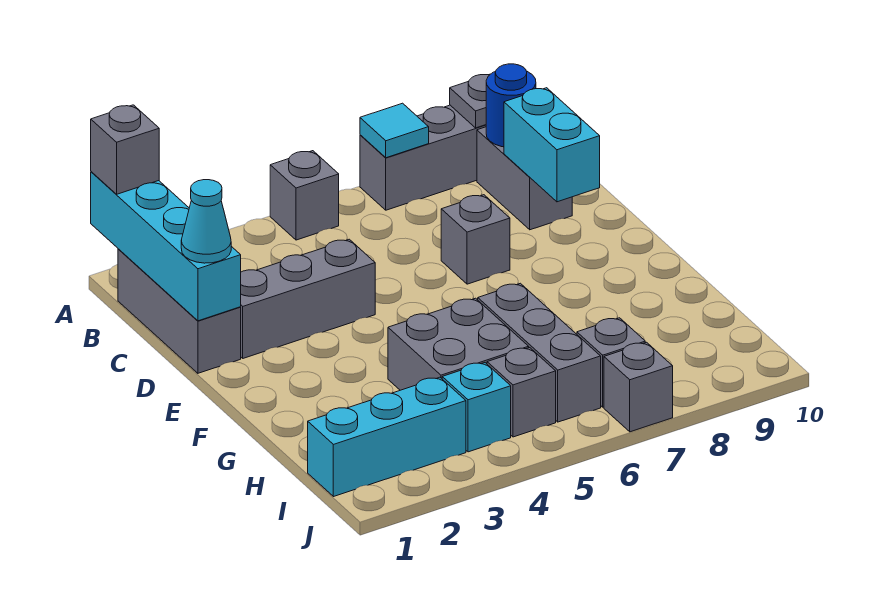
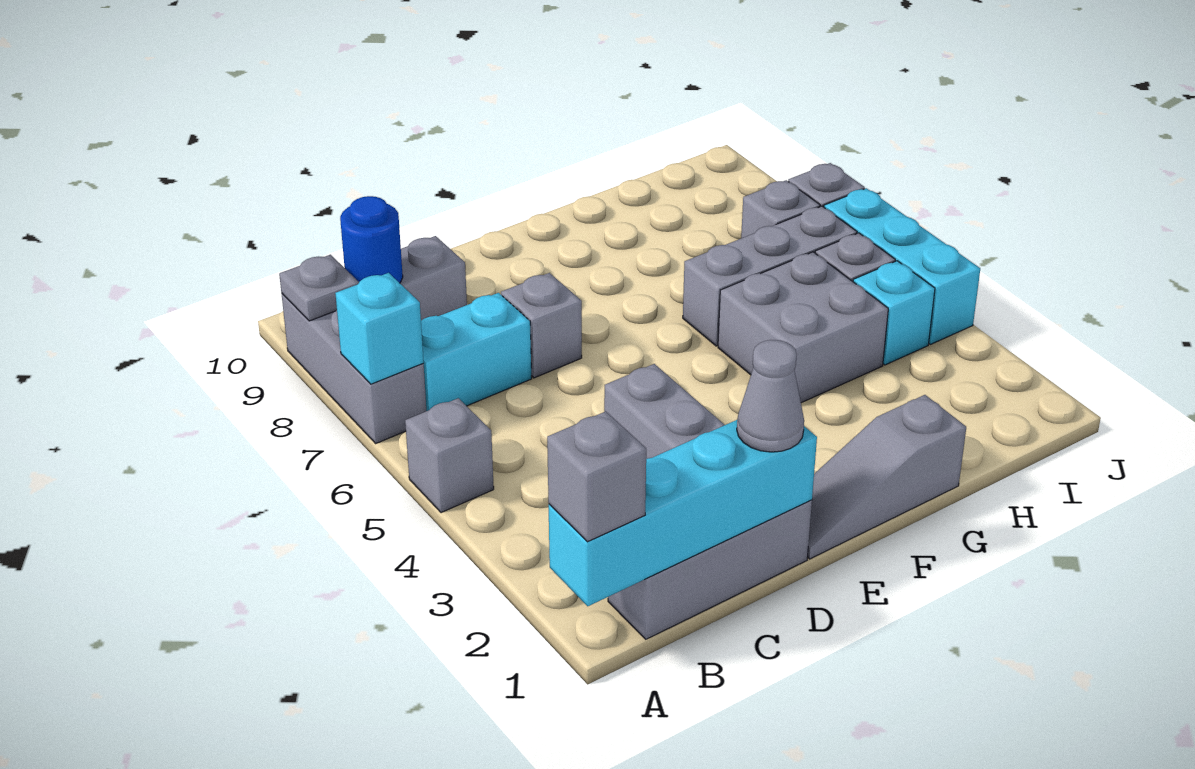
cyan 1x1 tile [360,103,429,158] -> cyan 1x1 brick [335,273,424,384]
cyan 1x2 brick [504,88,600,202] -> cyan 1x2 brick moved to [421,293,532,411]
cyan 1x1 cone [181,180,231,263] -> grey 1x1 cone [737,340,804,452]
none -> grey 1x3 slope [807,395,966,559]
cyan 1x3 brick [308,377,466,497] -> cyan 1x3 brick moved to [824,188,980,344]

